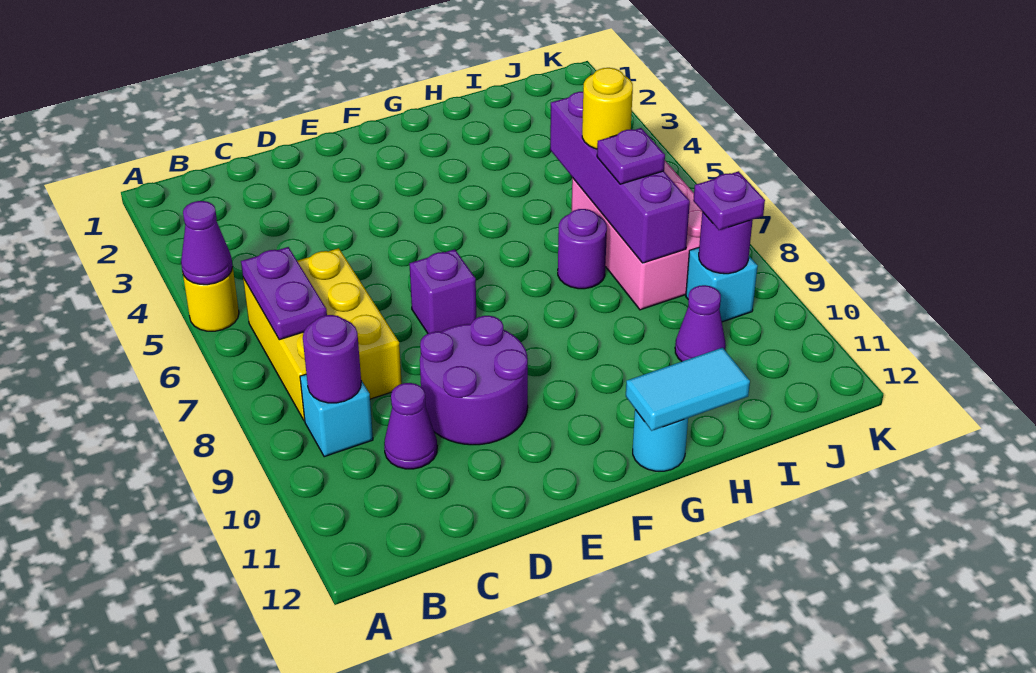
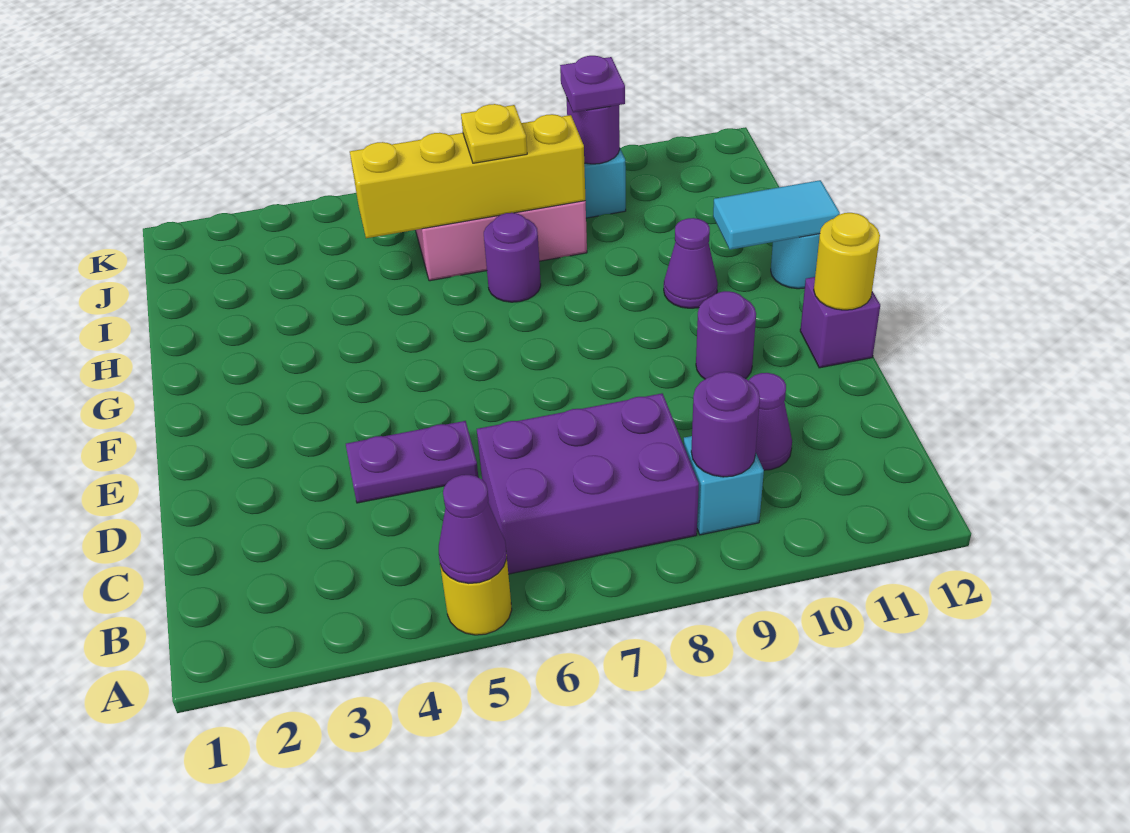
yellow 2x3 brick [243,248,402,421] -> purple 2x3 brick [477,393,699,574]
purple 1x2 plate [241,247,327,340] -> purple 1x2 plate moved to [346,421,478,503]
purple 2x2 round brick [420,316,528,445] -> purple 1x1 round brick [696,291,756,379]
purple 1x1 brick [409,249,476,333] -> purple 1x1 brick moved to [800,277,880,368]
cyan 1x2 tile [626,348,750,431] -> cyan 1x2 tile turned to [713,180,840,250]
purple 1x4 brick [550,92,690,263] -> yellow 1x4 brick [350,114,586,238]
yellow 1x1 round brick [582,68,633,149] -> yellow 1x1 round brick moved to [814,213,880,310]
purple 1x1 plate [597,128,665,184] -> yellow 1x1 plate [461,104,527,163]
purple 1x1 cone [675,285,726,361] -> purple 1x1 cone moved to [664,218,718,308]

